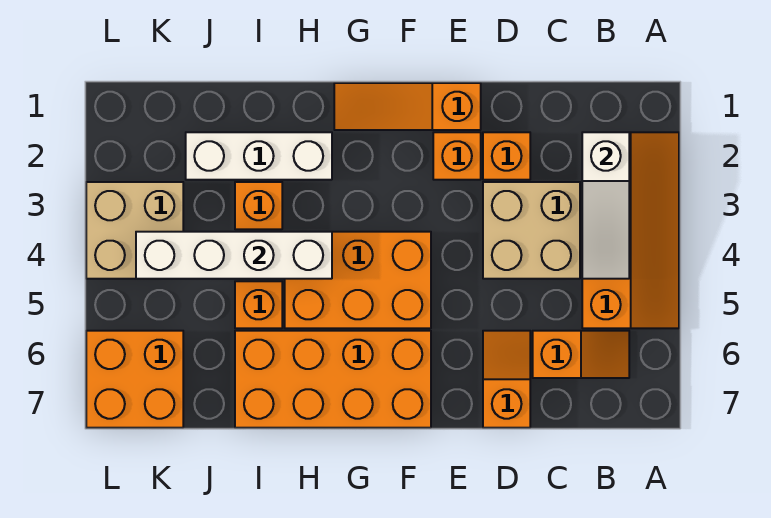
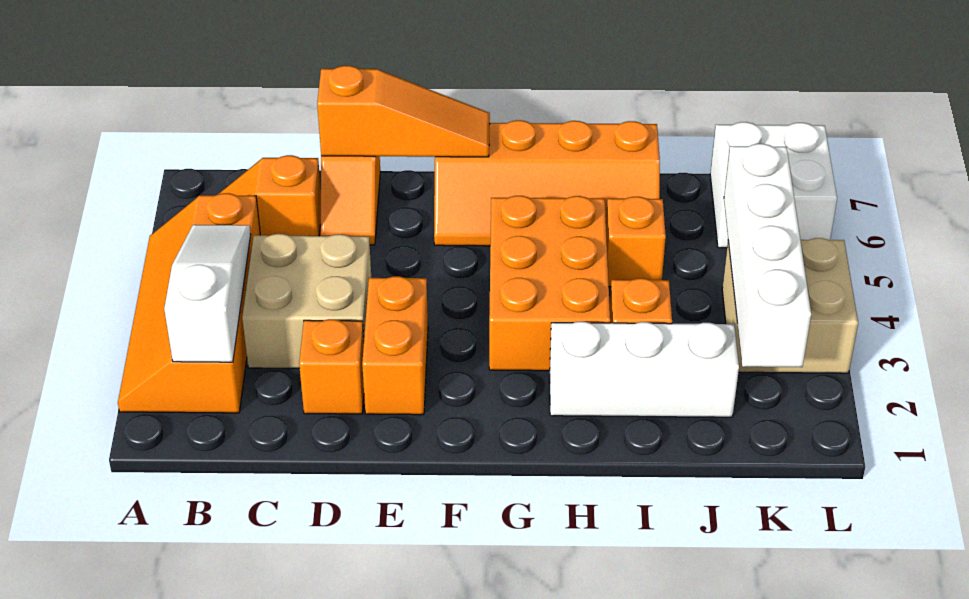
orange 1x3 slope [334,83,481,130] -> orange 1x3 slope moved to [317,66,490,157]
orange 1x1 brick [433,132,481,180] -> orange 1x2 brick [362,276,428,415]
orange 2x3 brick [285,232,431,328] -> orange 2x3 brick turned to [489,196,610,371]
orange 2x4 brick [235,331,431,428] -> orange 2x4 slope [434,120,660,246]
white 1x4 brick [136,232,332,279] -> white 1x4 brick turned to [724,144,811,367]
orange 2x2 brick [86,331,183,428] -> white 2x2 brick [710,122,837,248]

